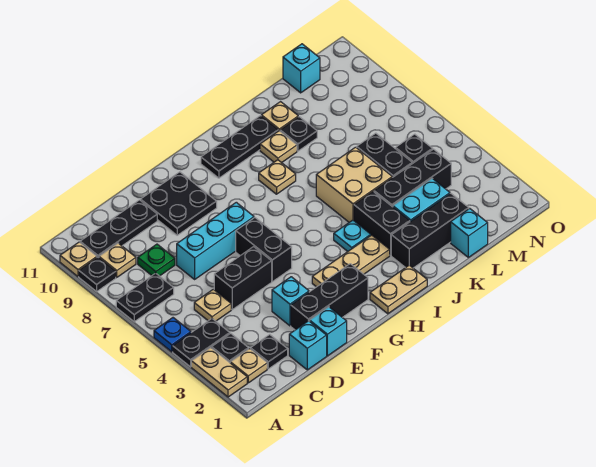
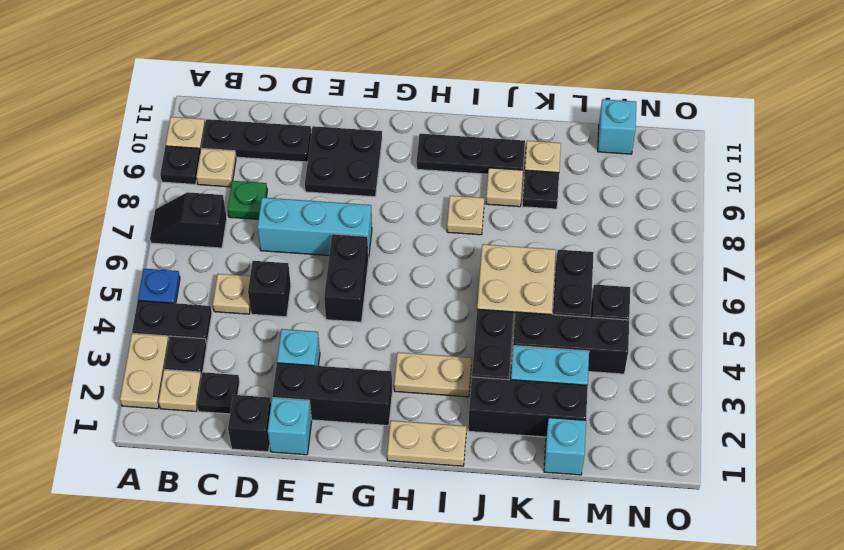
black 1x2 plate [116,273,174,322] -> black 1x2 slope [150,192,227,248]
cyan 1x1 brick [289,321,327,370] -> black 1x1 brick [228,395,271,452]
black 1x2 brick [214,247,272,310] -> black 1x1 brick [248,261,291,317]
tan 1x3 plate [312,235,390,287] -> tan 1x2 plate [394,352,472,397]
cyan 1x1 plate [334,220,371,251] -> none

